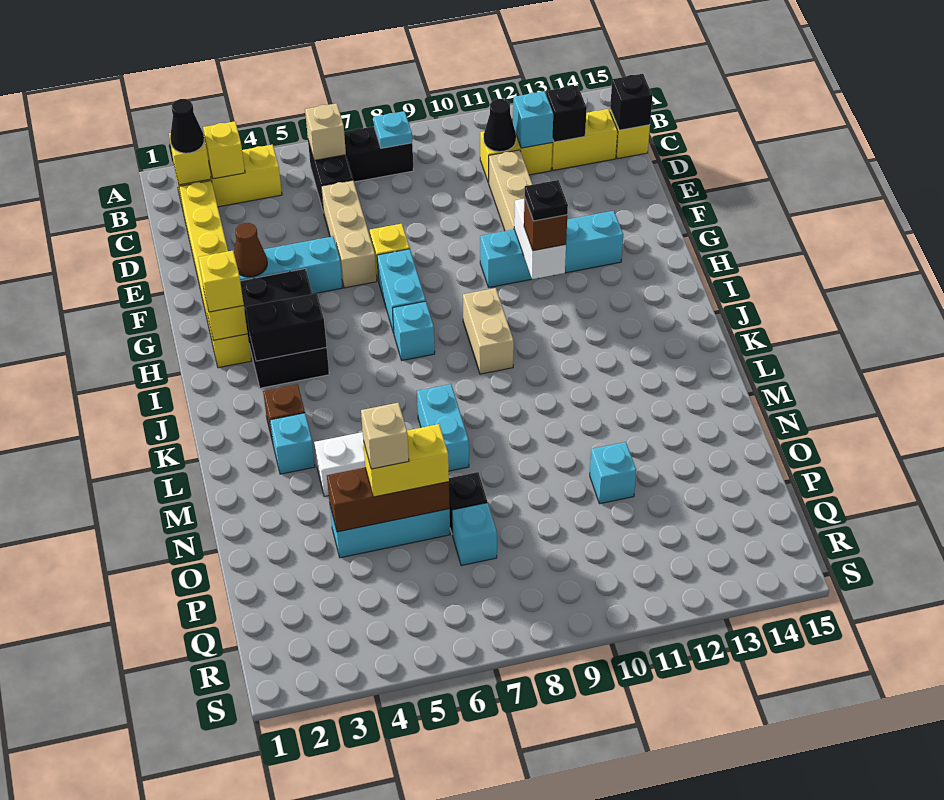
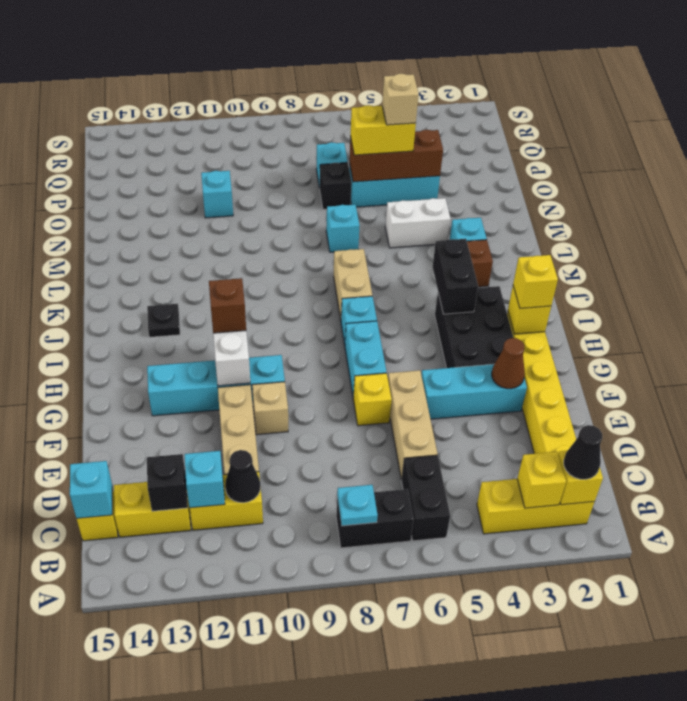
tan 1x1 brick [305,103,346,160] -> tan 1x1 brick moved to [252,382,288,435]
black 1x1 brick [610,74,652,130] -> cyan 1x1 brick [70,461,112,518]
black 1x1 plate [524,180,568,221] -> black 1x1 plate moved to [147,304,180,337]
black 1x2 brick [246,293,327,361] -> black 1x2 brick turned to [433,239,478,314]
tan 1x2 brick [463,288,514,374] -> tan 1x2 brick moved to [334,249,372,320]
cyan 1x2 brick [417,384,469,471] -> cyan 1x1 brick [326,205,360,252]

